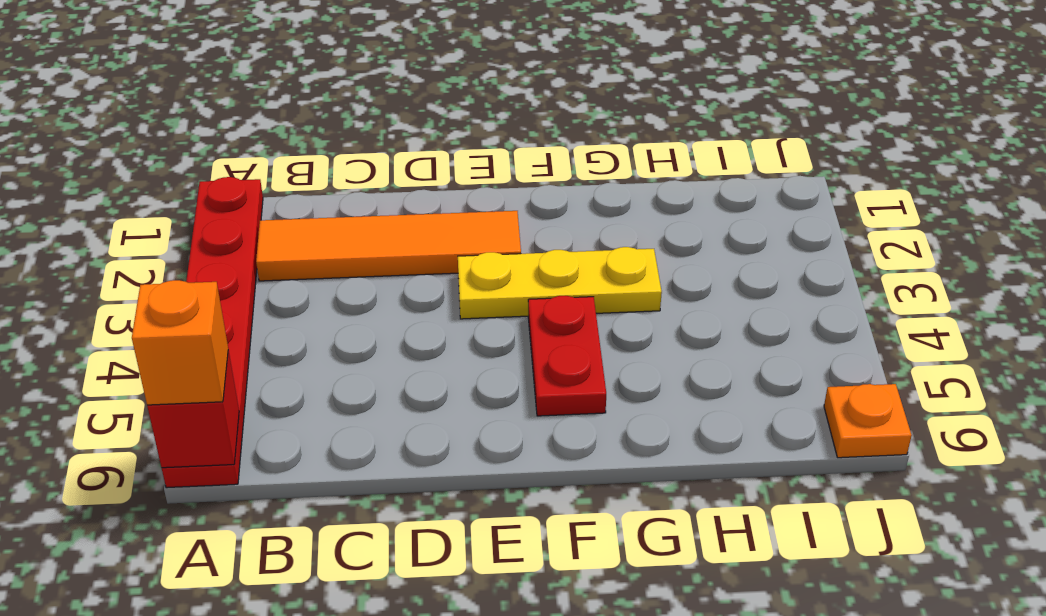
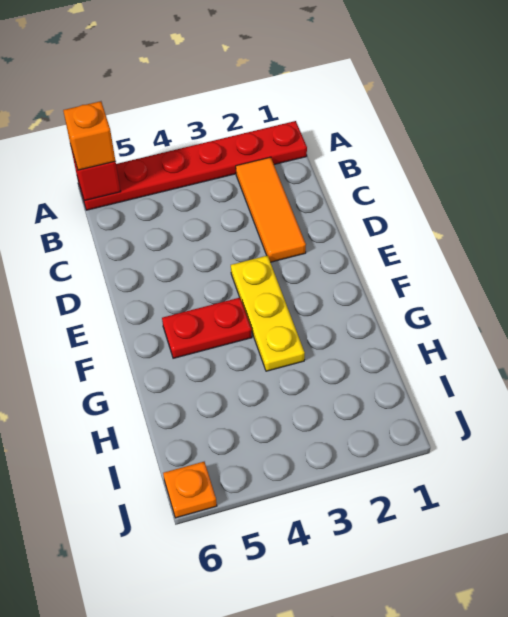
orange 1x4 tile [256,211,521,281] -> orange 1x3 tile [236,157,306,262]

